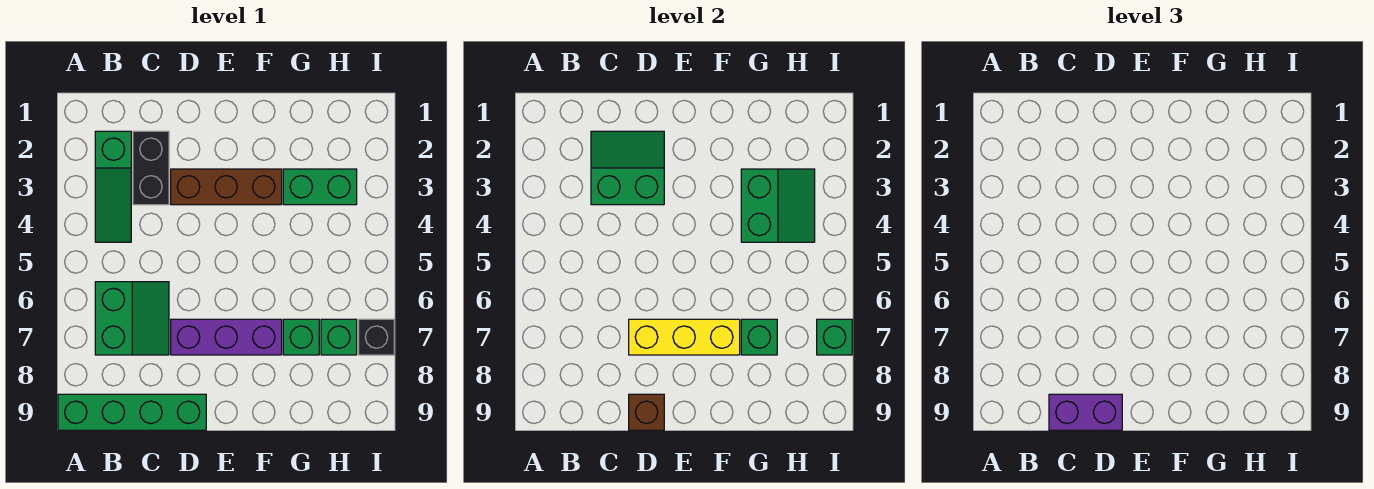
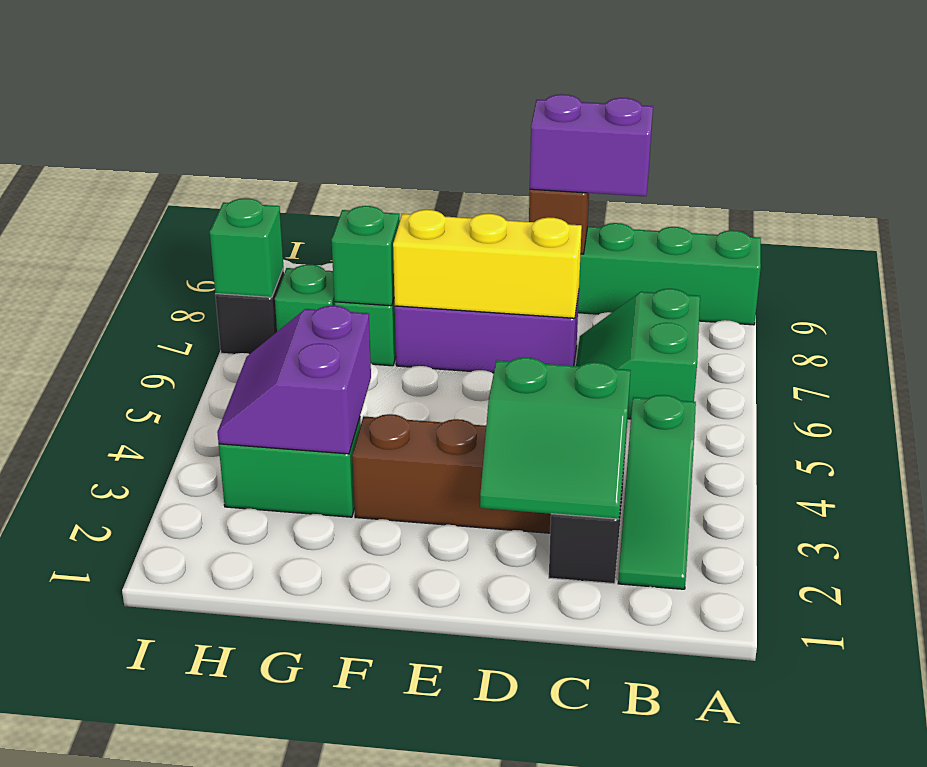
green 1x3 slope [95,131,131,242] -> green 1x3 slope turned to [618,395,696,589]
green 2x2 slope [741,169,815,242] -> purple 2x2 slope [217,306,371,454]

